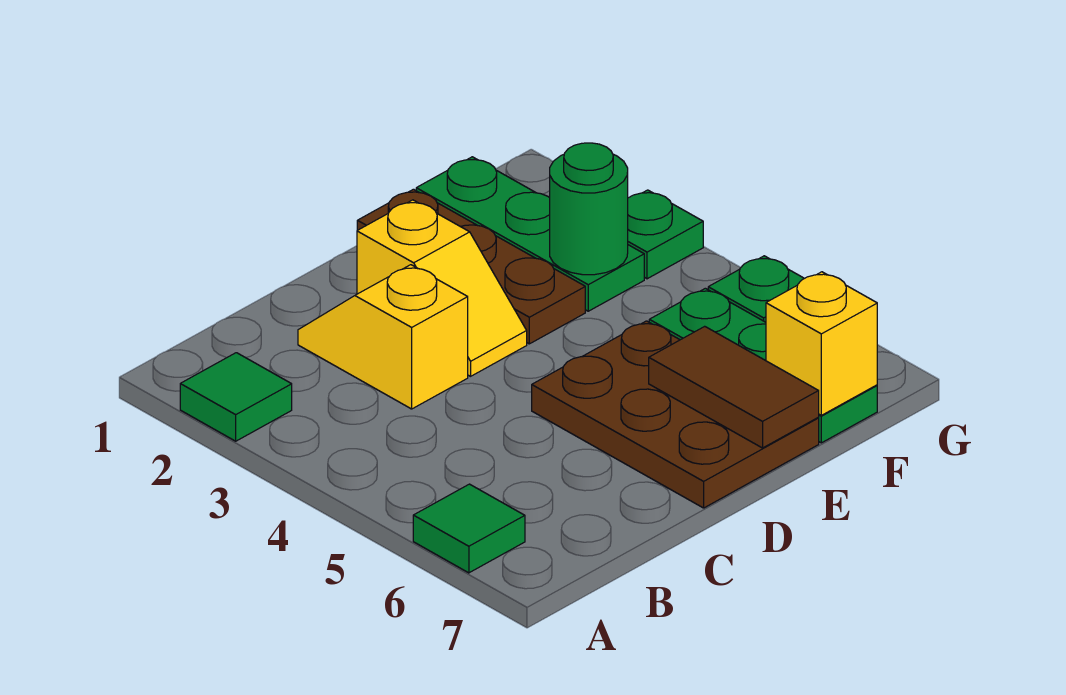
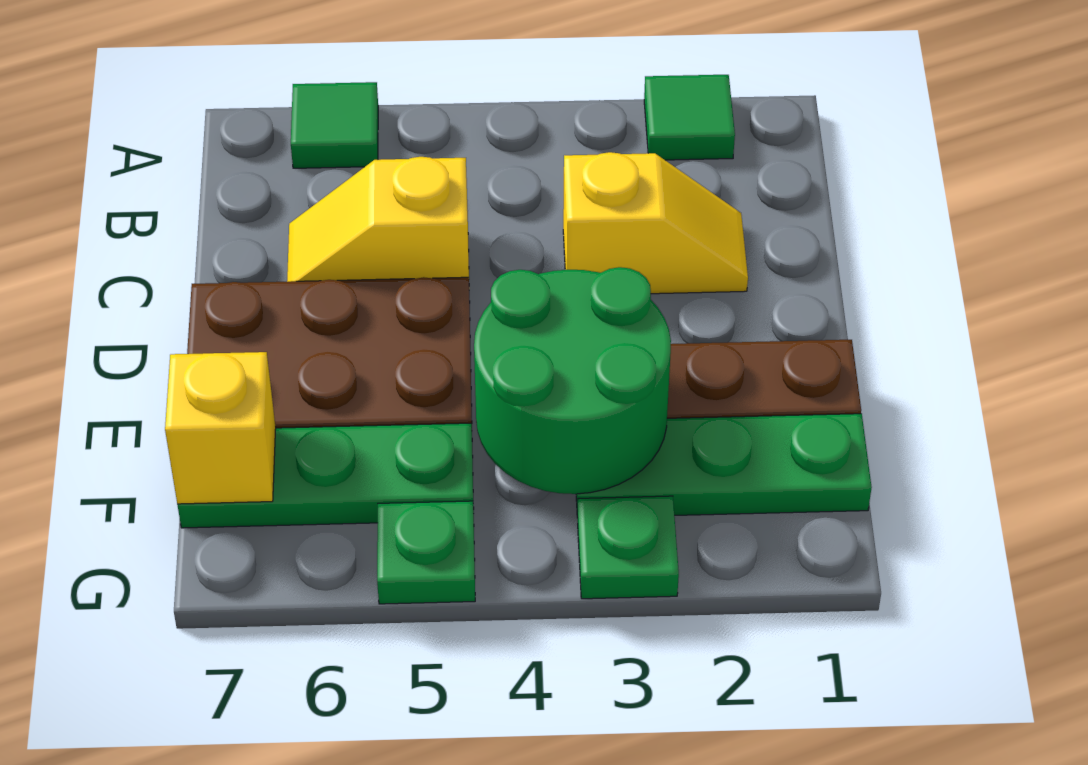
yellow 1x2 slope [357,200,527,376] -> yellow 1x2 slope moved to [287,157,469,282]
brown 1x2 tile [649,326,819,448] -> none
green 1x1 round brick [550,143,628,275] -> green 2x2 round brick [474,267,671,494]

